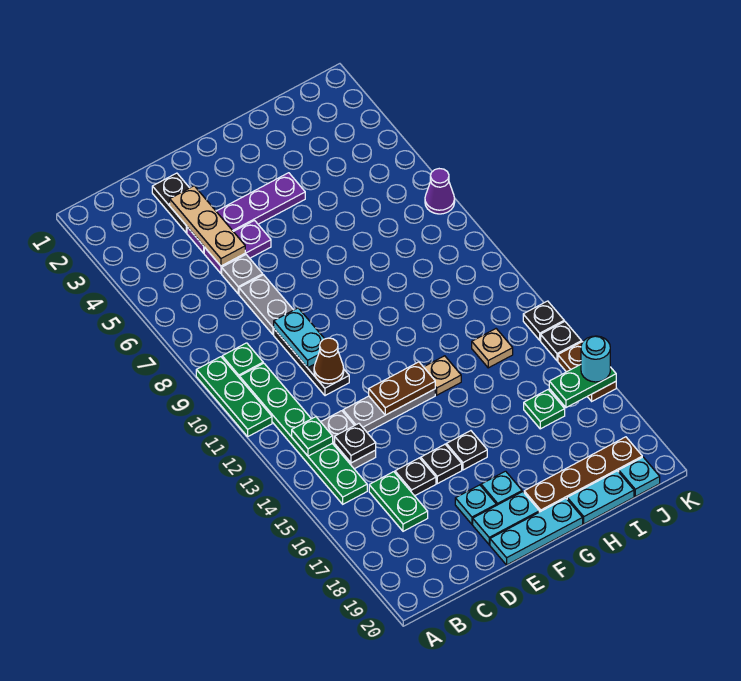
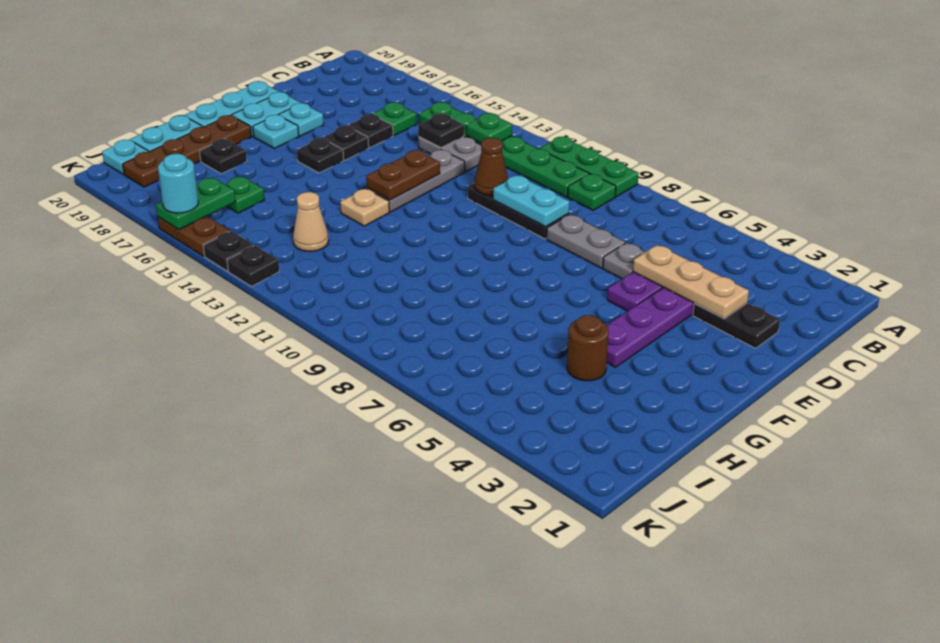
green 1x2 plate [369,472,428,531] -> green 1x1 plate [373,103,417,135]
none -> brown 1x1 round brick [567,315,609,381]
none -> black 1x1 plate [200,139,247,174]
tan 1x1 plate [472,329,513,368] -> tan 1x1 cone [293,192,328,251]
purple 1x1 cone [425,169,455,214] -> none

